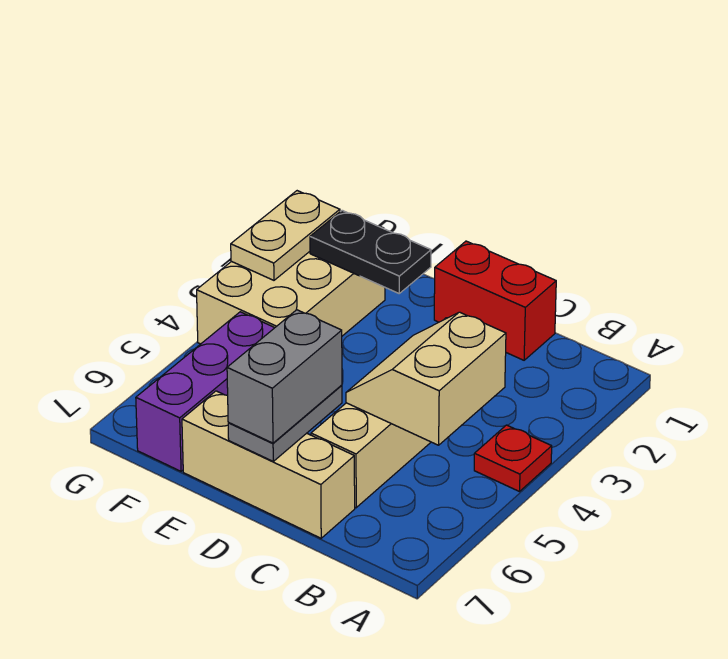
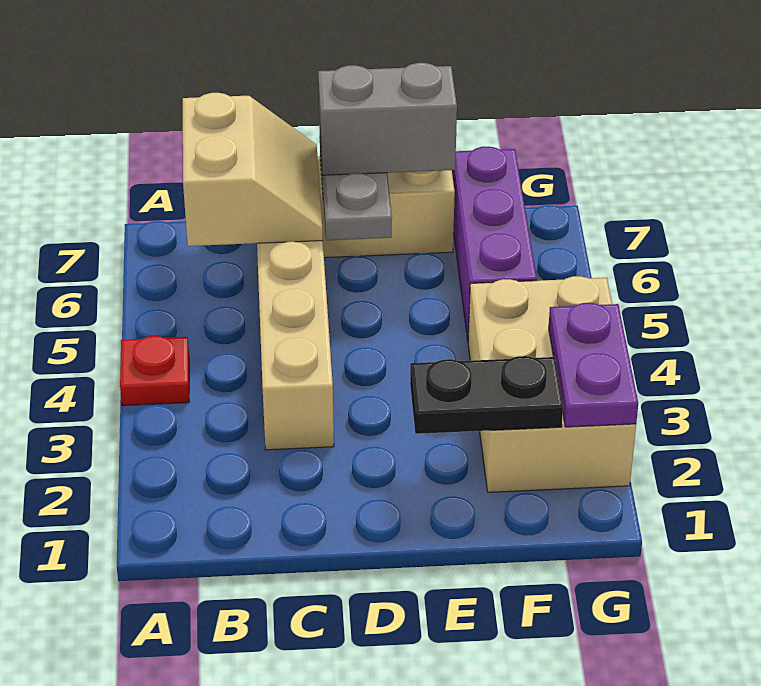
tan 2x2 slope [346,312,506,445] -> tan 2x2 slope moved to [183,93,323,246]
red 1x2 brick [434,241,556,360] -> none
grey 1x2 brick [227,310,342,443] -> grey 1x2 brick turned to [318,63,457,175]
tan 1x2 plate [231,191,340,280] -> purple 1x2 plate [549,303,638,427]

